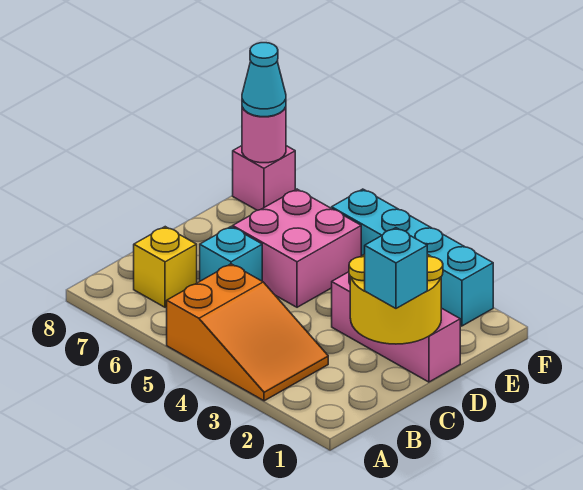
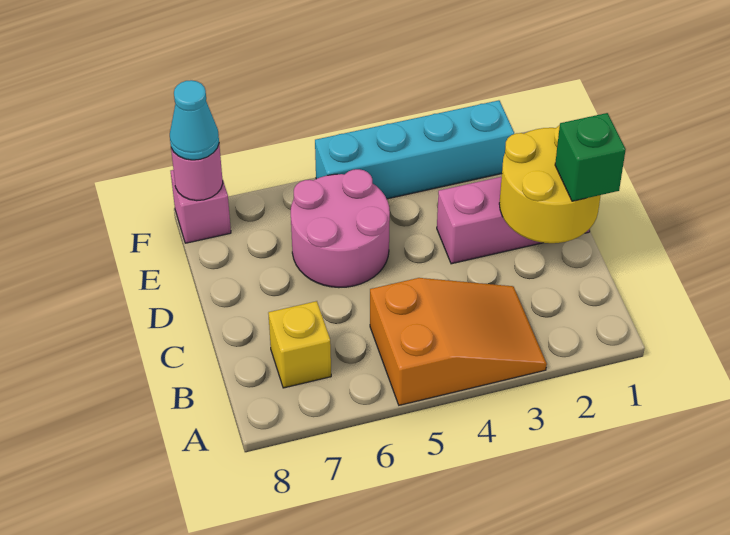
cyan 1x1 brick [365,228,427,308] -> green 1x1 brick [555,113,626,201]
cyan 1x1 brick [200,227,262,281] -> none
pink 2x2 brick [233,189,361,307] -> pink 2x2 round brick [291,169,390,288]

